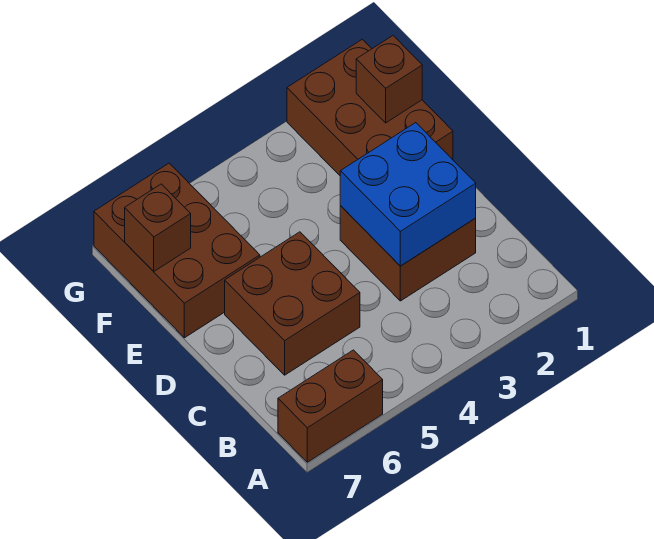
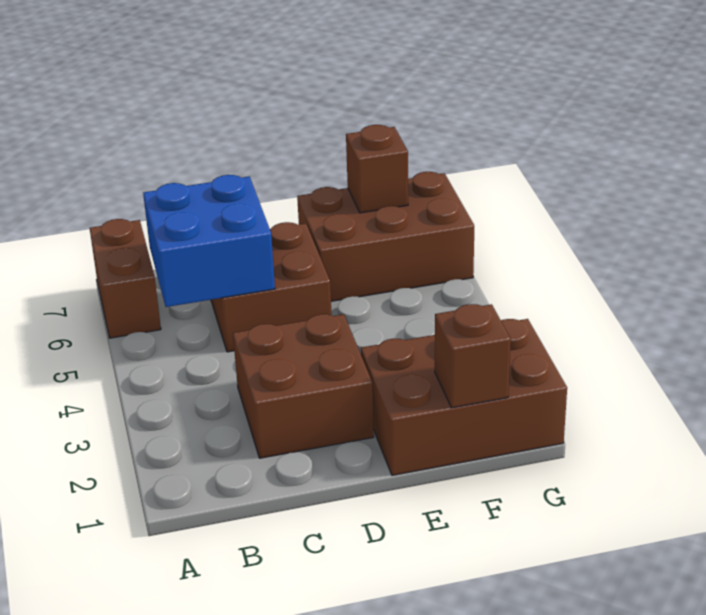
blue 2x2 brick [340,123,476,266] -> blue 2x2 brick moved to [143,175,275,307]

